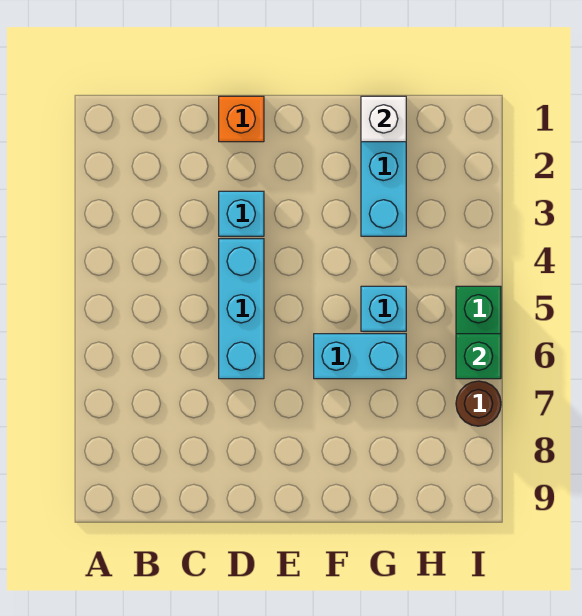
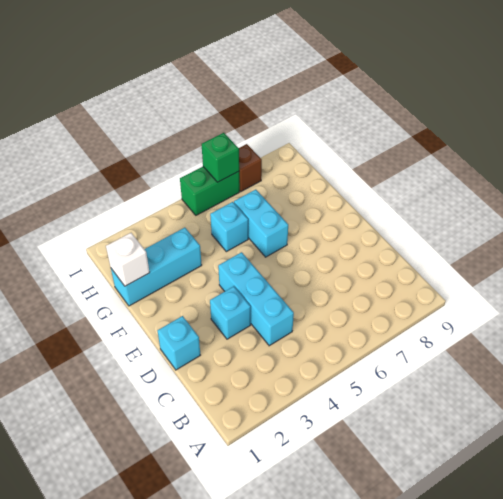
orange 1x1 brick [219,96,264,142] -> cyan 1x1 brick [157,316,200,370]
cyan 1x3 brick [219,239,264,379] -> cyan 1x3 brick turned to [218,252,294,346]
brown 1x1 round brick [456,381,501,426] -> brown 1x1 brick [239,144,262,191]

